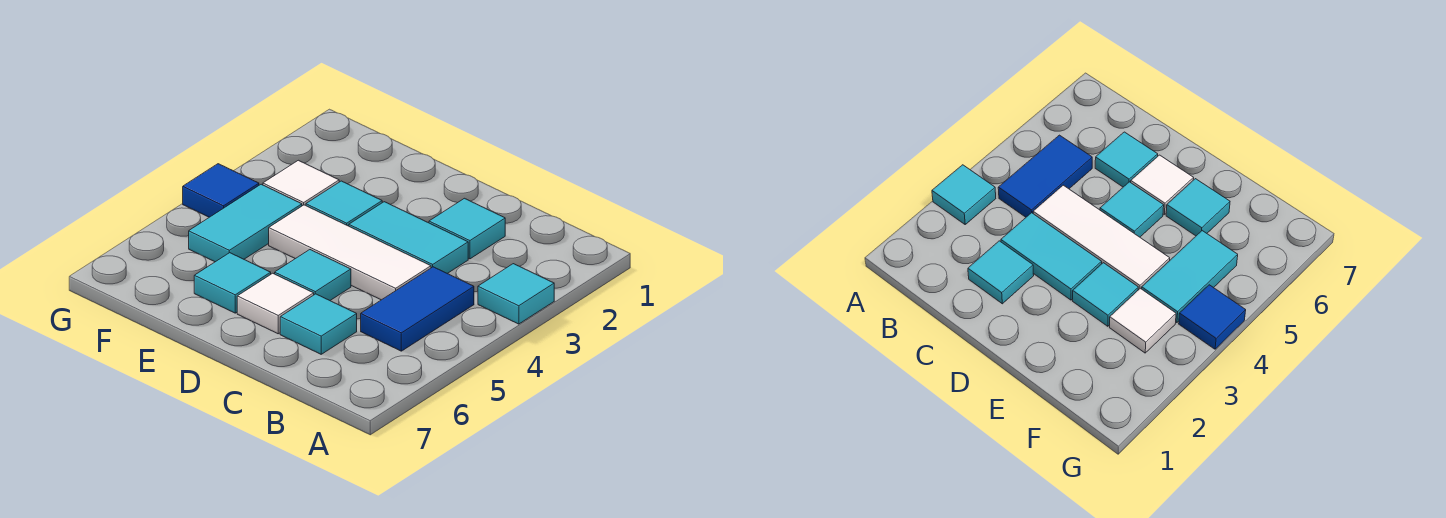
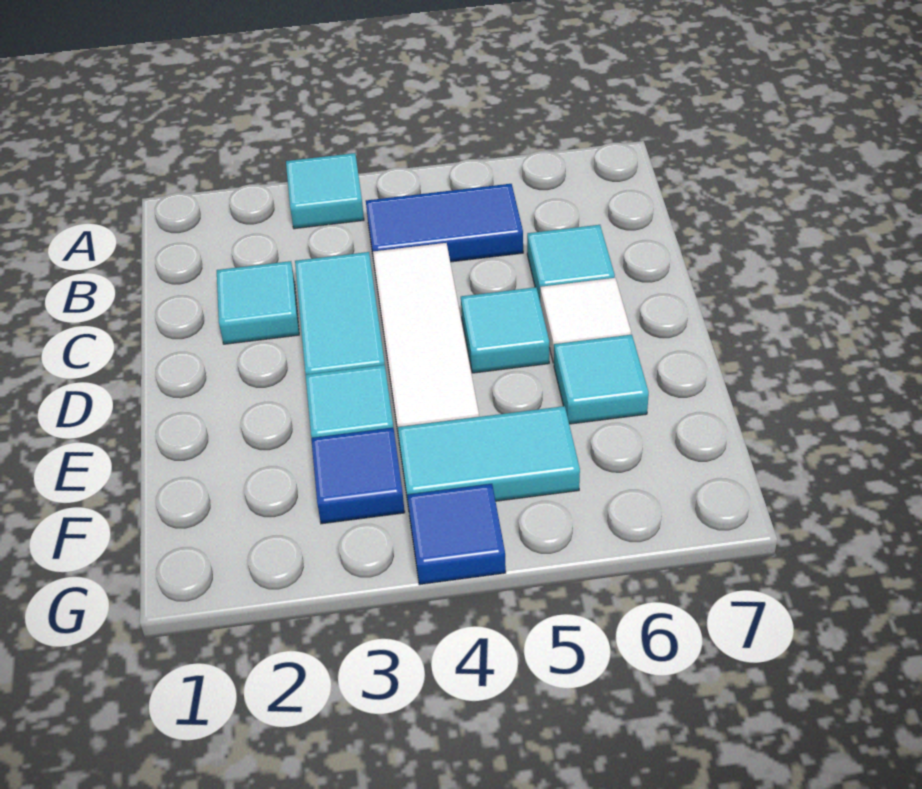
white 1x1 tile [263,160,339,206] -> blue 1x1 tile [311,428,405,524]

